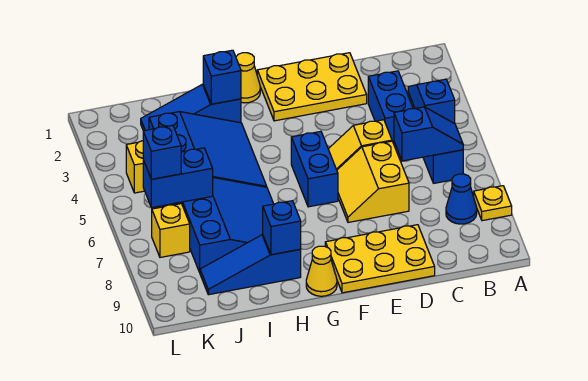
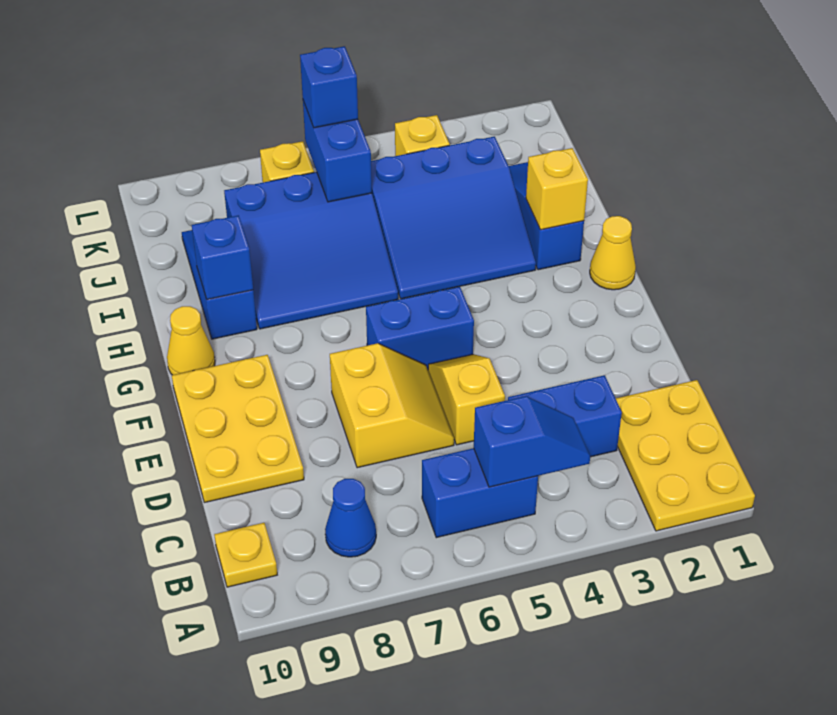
yellow 1x1 plate [474,186,512,221] -> yellow 1x1 plate moved to [214,523,277,587]
blue 1x2 slope [394,107,463,161] -> none
yellow 2x3 plate [257,53,367,121] -> yellow 2x3 plate moved to [616,380,755,531]
yellow 2x2 slope [337,141,409,222] -> yellow 2x2 slope turned to [330,343,454,468]
blue 1x1 brick [203,50,241,104] -> yellow 1x1 brick [526,148,588,230]

